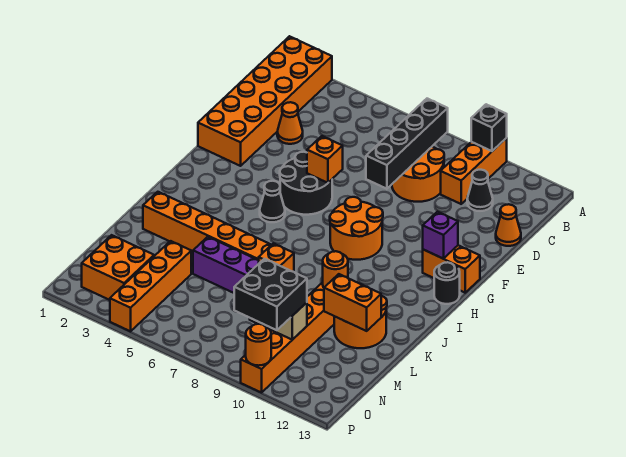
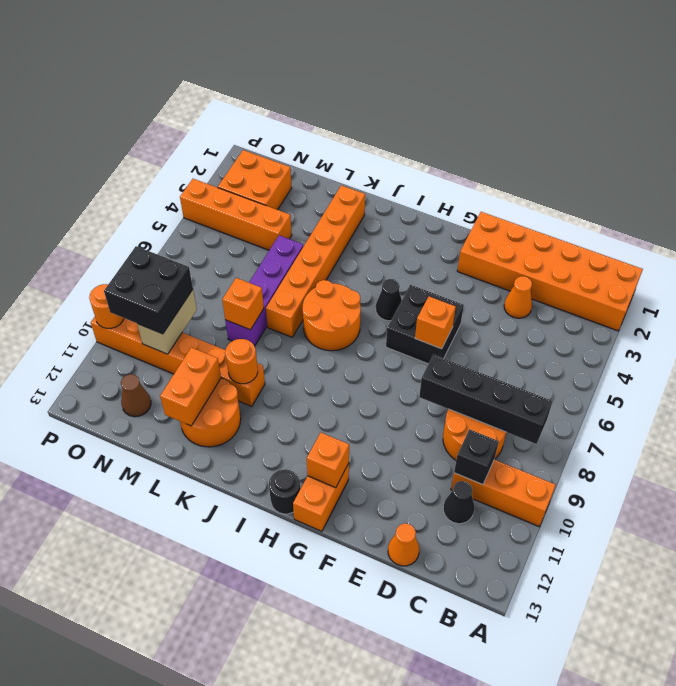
black 1x1 brick [471,104,507,151] -> black 1x1 brick moved to [454,429,499,485]
black 2x2 round brick [280,152,332,215] -> black 2x2 brick [386,285,464,364]
orange 2x2 round brick [330,197,383,260] -> orange 2x2 round brick moved to [302,280,361,351]
purple 1x1 brick [423,212,458,259] -> orange 1x1 brick [307,433,349,488]
none -> brown 1x1 cone [121,374,151,417]

